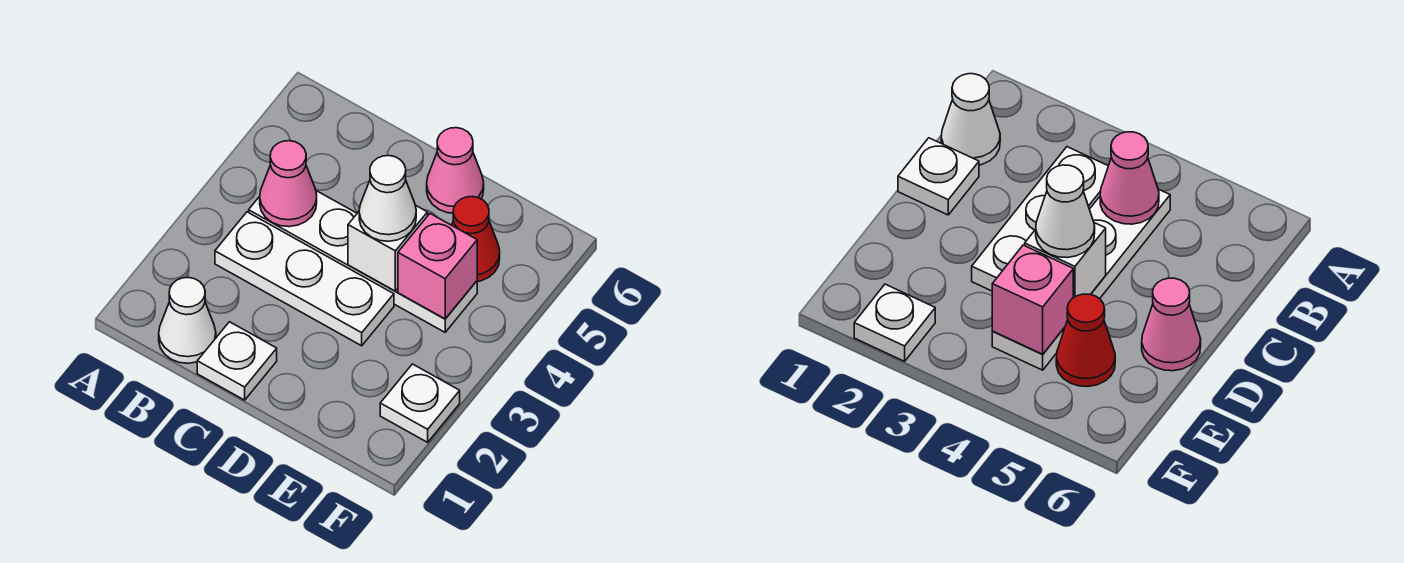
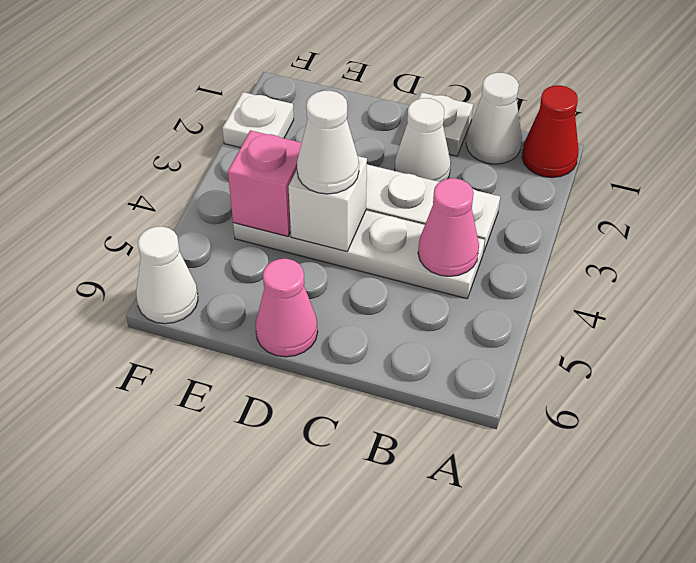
none -> white 1x1 cone [395,98,451,182]
red 1x1 cone [452,197,500,282] -> red 1x1 cone moved to [522,85,579,178]
none -> white 1x1 cone [136,227,198,324]

